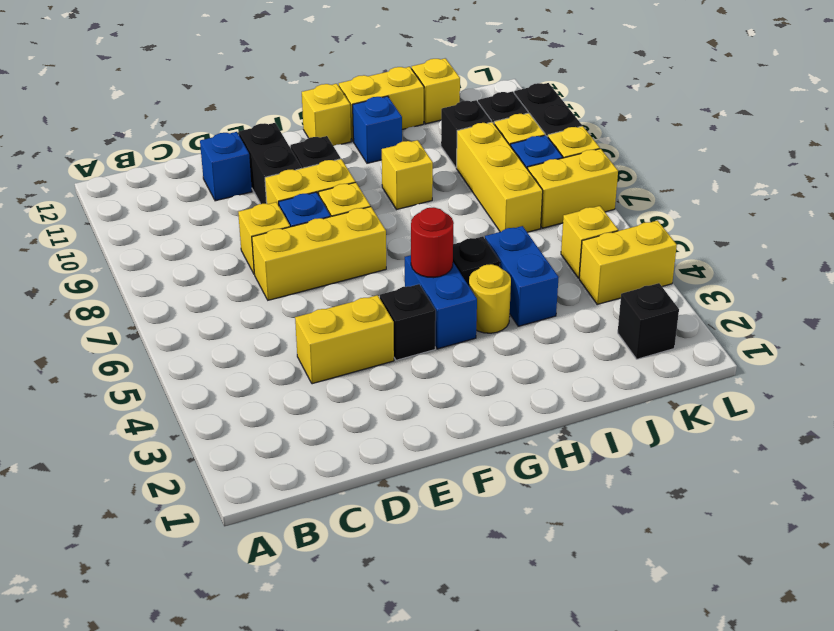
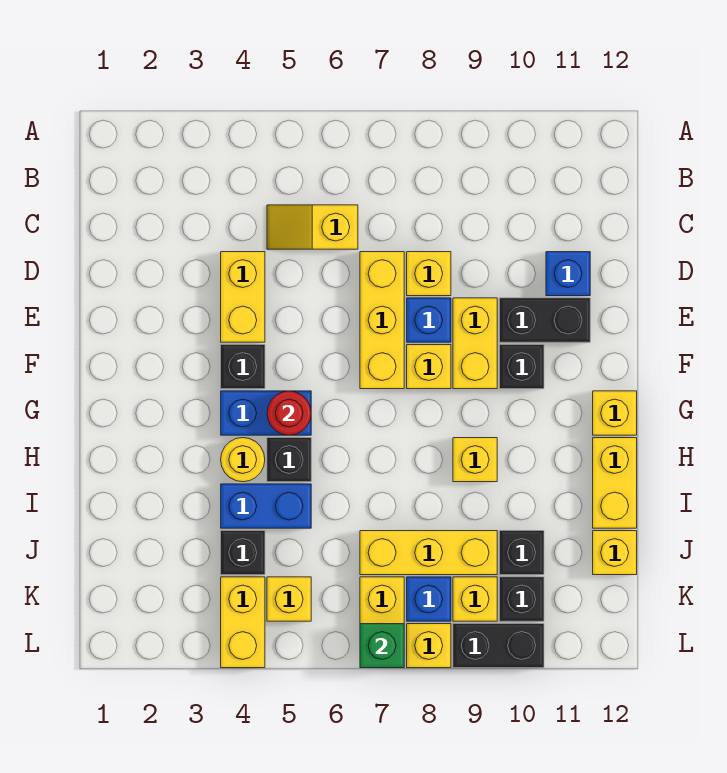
none -> yellow 1x2 slope [267,205,358,249]
blue 1x1 brick [353,96,402,163] -> none
black 1x1 brick [618,283,679,359] -> black 1x1 brick moved to [221,531,265,575]
none -> green 1x1 brick [360,624,404,668]

